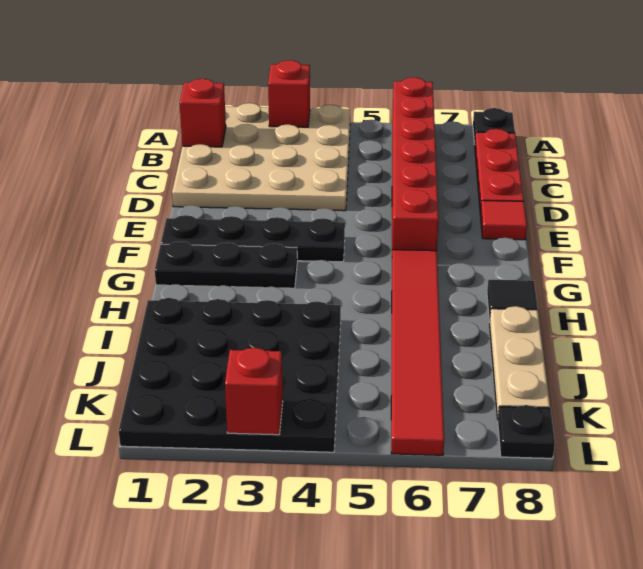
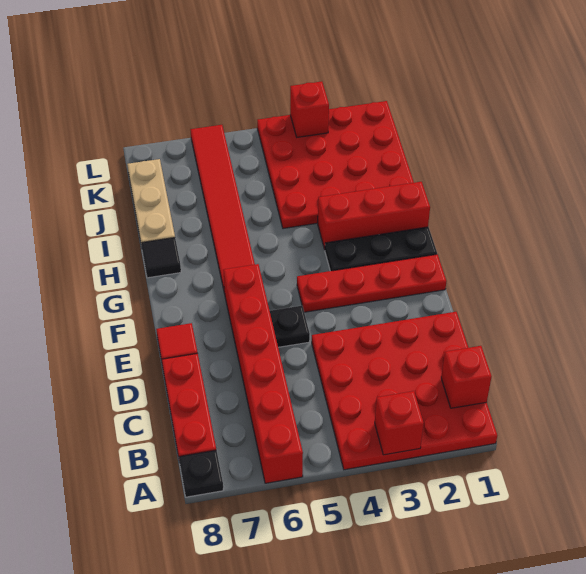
tan 4x4 plate [172,103,350,211] -> red 4x4 plate [312,312,497,470]
black 1x4 plate [161,215,345,262] -> red 1x4 plate [297,254,446,312]
none -> red 1x3 brick [318,182,430,249]
black 4x4 plate [119,298,341,452] -> red 4x4 plate [257,101,414,229]
black 1x1 plate [498,405,555,458] -> black 1x1 plate moved to [270,306,310,347]

